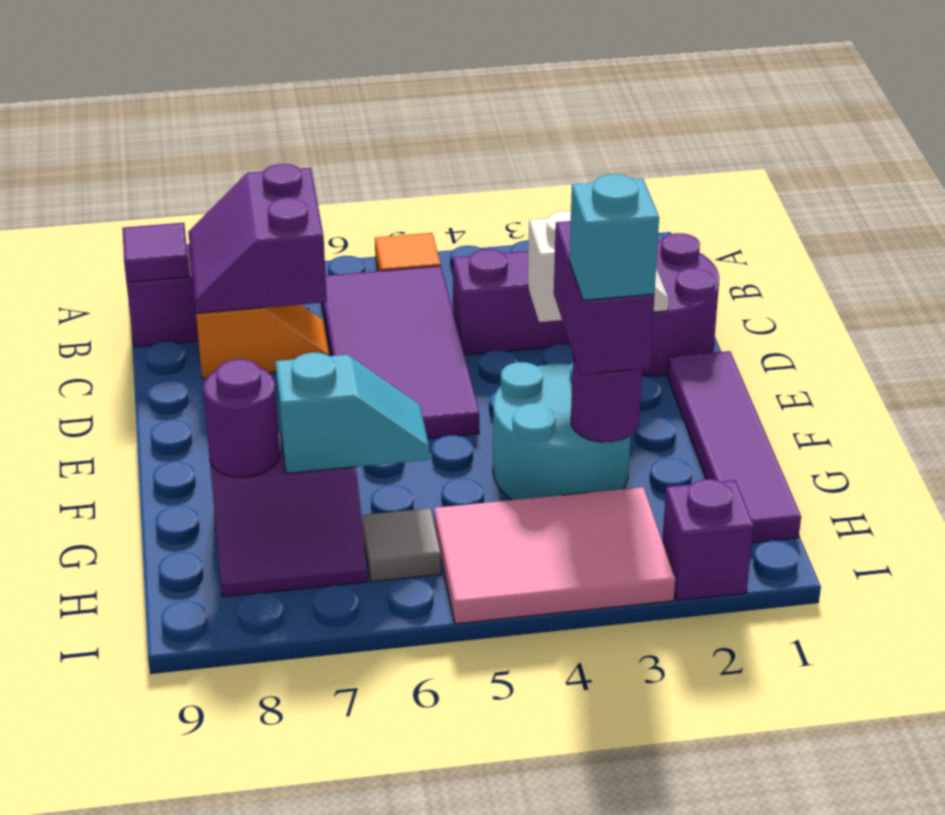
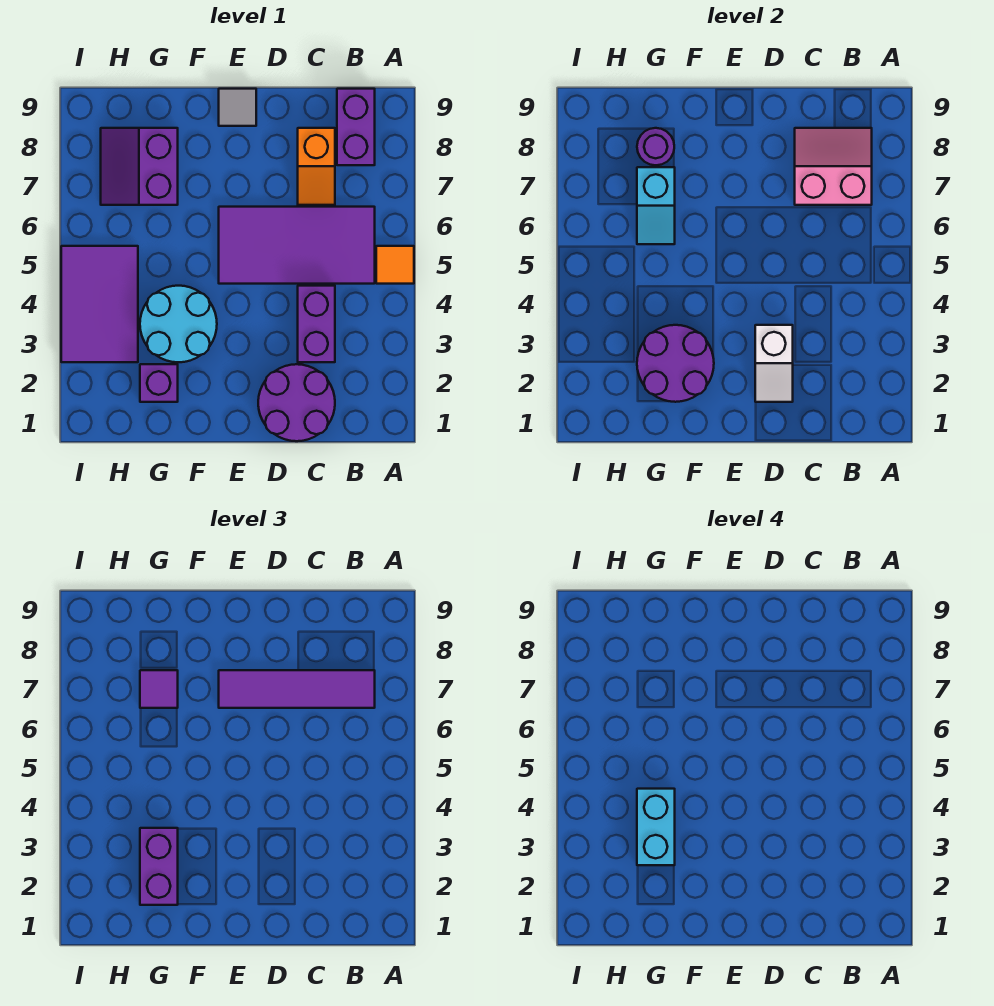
purple 2x2 slope [188,164,327,314] -> pink 2x2 slope [795,128,872,205]
purple 1x1 tile [122,223,189,282] -> purple 1x1 tile moved to [140,670,178,708]
purple 1x4 tile [668,351,801,543] -> purple 1x4 tile moved to [219,670,375,708]
purple 1x2 brick [554,221,654,375] -> purple 1x2 brick turned to [140,828,178,905]
purple 1x1 round brick [571,354,642,442] -> purple 2x2 round brick [637,325,714,402]
cyan 1x1 brick [569,174,659,300] -> cyan 1x2 brick [637,789,675,865]
pink 2x3 tile [434,487,675,624] -> purple 2x3 tile [61,246,138,362]
grey 1x1 tile [362,508,441,582] -> grey 1x1 tile moved to [219,89,256,126]
purple 1x1 brick [662,479,753,600] -> purple 1x1 brick moved to [140,364,178,402]

